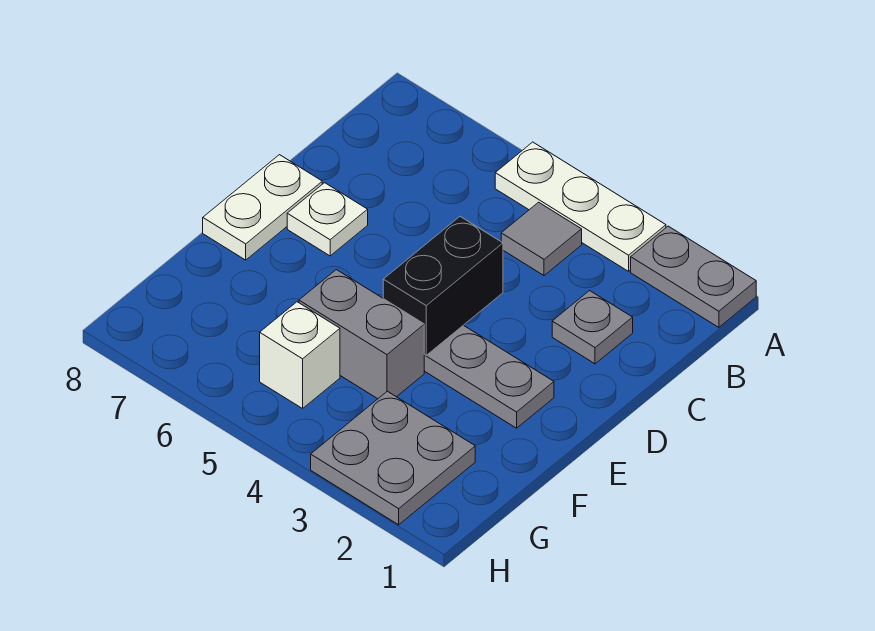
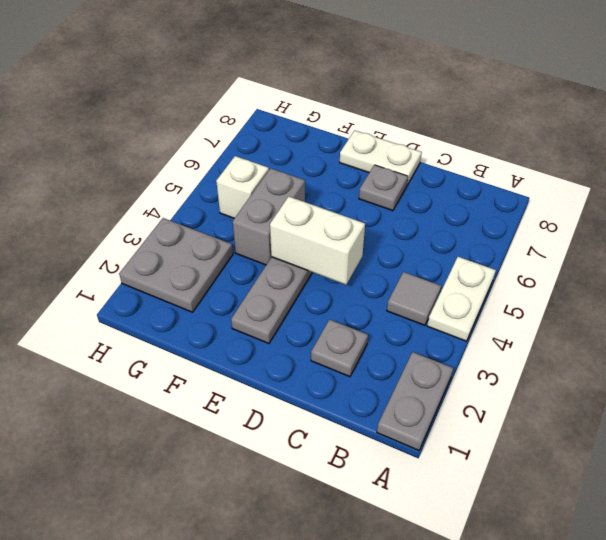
white 1x3 plate [495,142,666,271] -> white 1x2 plate [427,257,496,341]
black 1x2 brick [383,217,503,355] -> white 1x2 brick [270,196,365,285]
white 1x1 plate [287,183,368,256] -> grey 1x1 plate [359,165,408,211]

